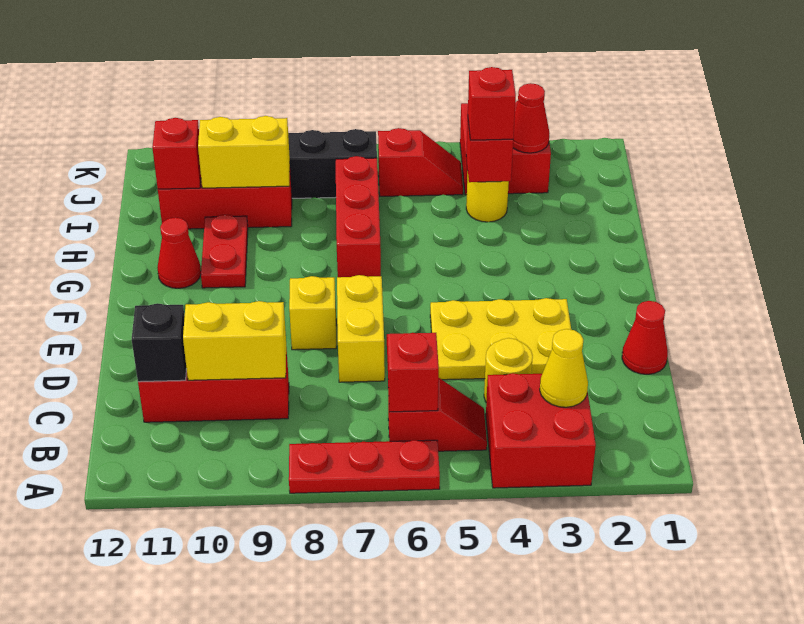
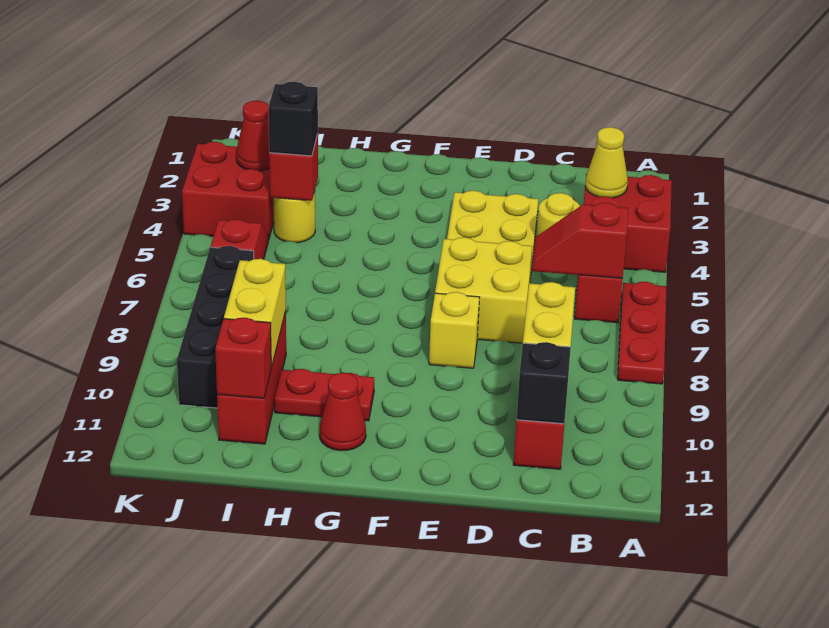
red 1x1 cone [622,301,668,374] -> none
yellow 1x2 brick [337,275,385,382] -> yellow 2x2 brick [435,237,532,343]
red 1x3 brick [336,156,381,277] -> none
red 1x1 brick [468,67,516,140] -> black 1x1 brick [269,82,318,156]

